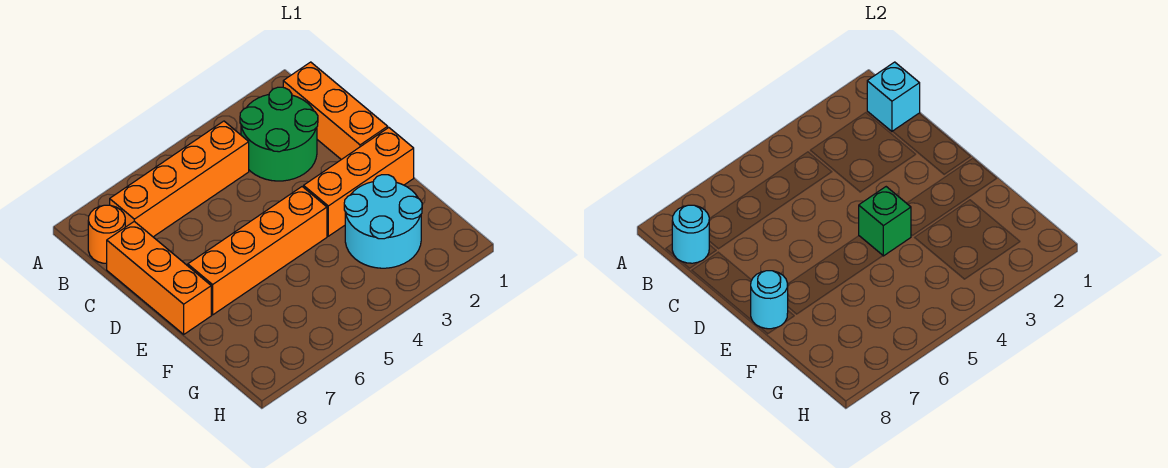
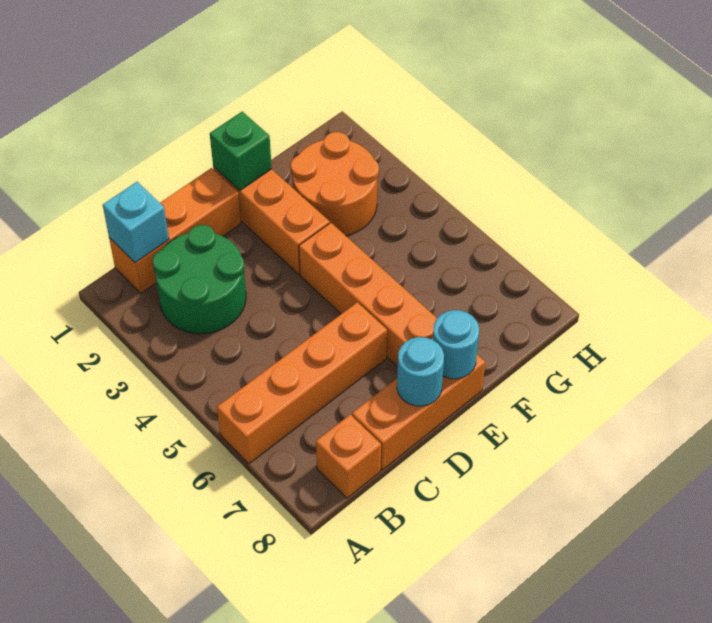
orange 1x4 brick [110,121,249,237] -> orange 1x4 brick turned to [217,302,387,464]
orange 1x1 round brick [88,205,125,263] -> orange 1x1 brick [316,415,381,498]
cyan 1x1 round brick [672,205,709,263] -> cyan 1x1 round brick moved to [397,337,444,406]
green 1x1 brick [859,187,911,256] -> green 1x1 brick moved to [210,112,272,191]
cyan 2x2 round brick [344,175,422,268] -> orange 2x2 round brick [291,132,379,236]

